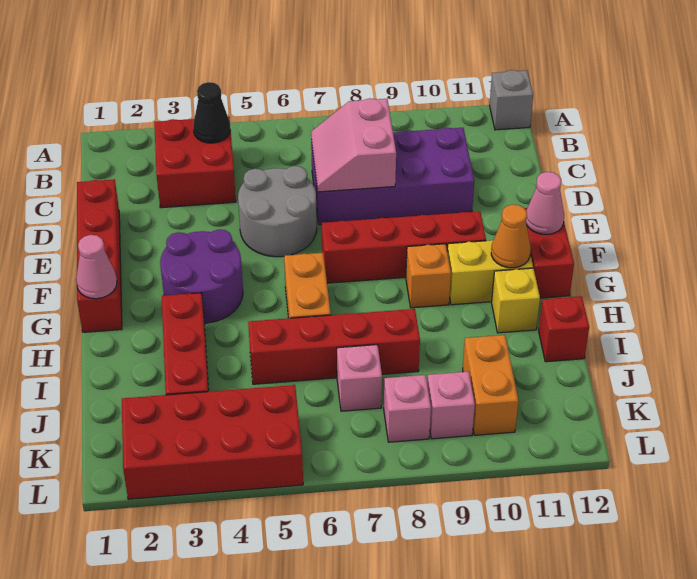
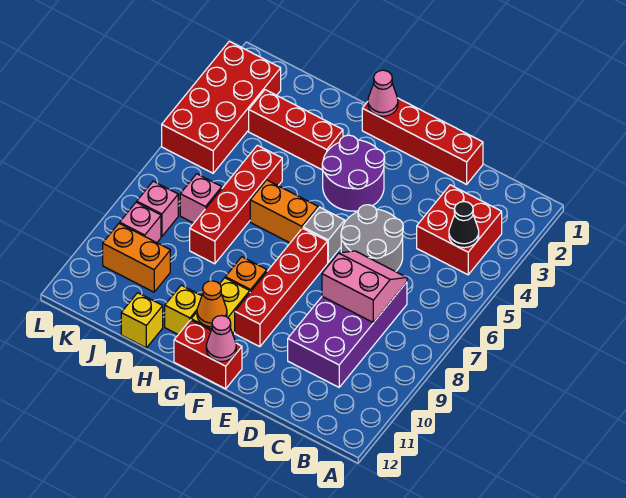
grey 1x1 brick [490,70,533,130] -> grey 1x1 brick moved to [303,207,345,262]
red 1x1 brick [539,296,589,362] -> yellow 1x1 brick [121,293,163,348]

